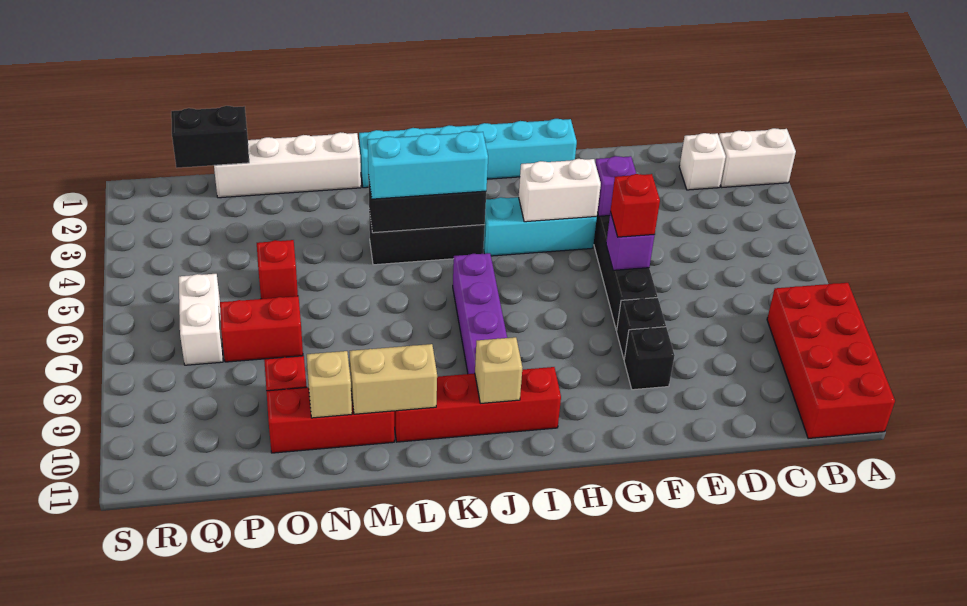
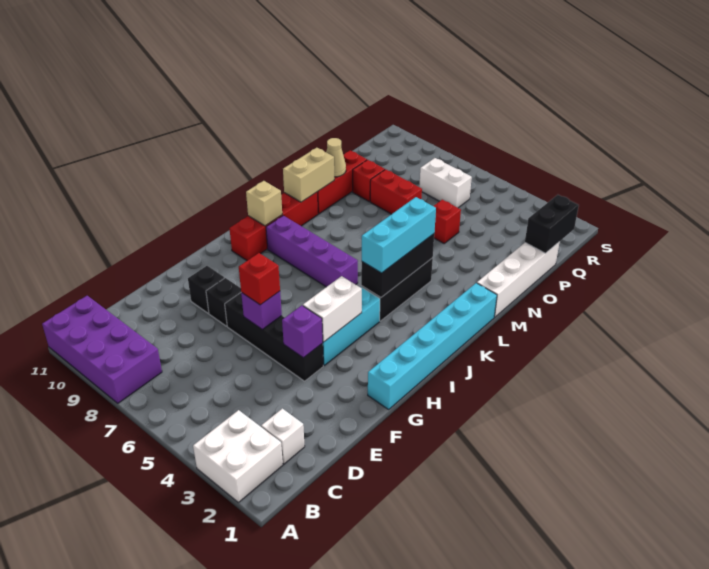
white 1x2 brick [719,128,796,187] -> white 2x2 brick [193,410,283,502]
red 2x4 brick [767,283,895,439] -> purple 2x4 brick [42,296,162,403]
tan 1x1 brick [307,351,352,418] -> tan 1x1 cone [326,138,346,177]
red 1x2 brick [220,296,303,362] -> red 1x2 brick turned to [370,169,422,214]

